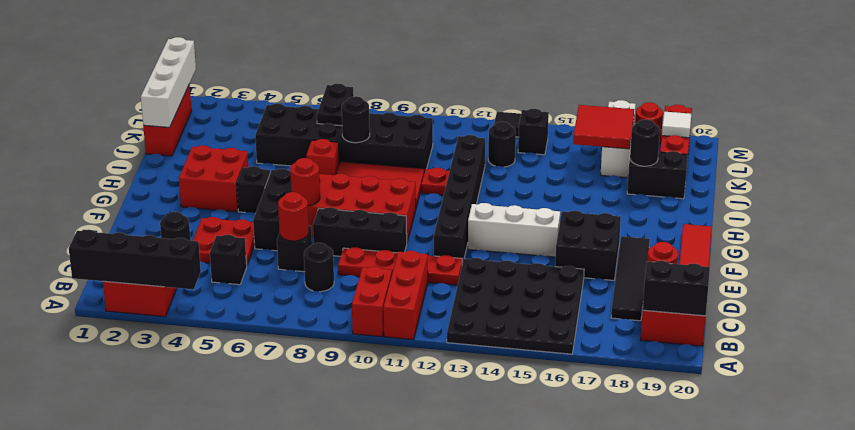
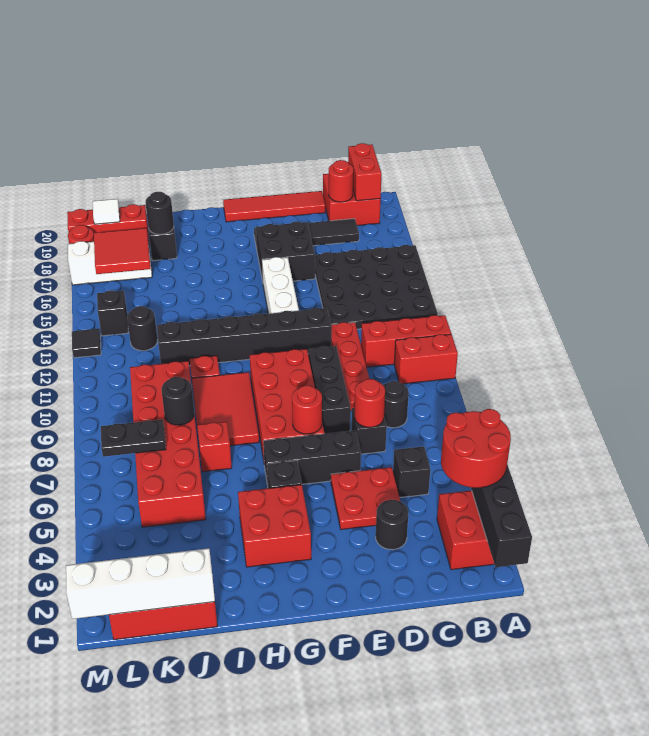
none -> red 2x2 round brick [441,409,511,488]
black 1x2 brick [643,261,710,316] -> red 1x2 brick [348,143,381,201]
black 2x6 brick [255,104,433,173] -> red 2x6 brick [130,361,206,527]

